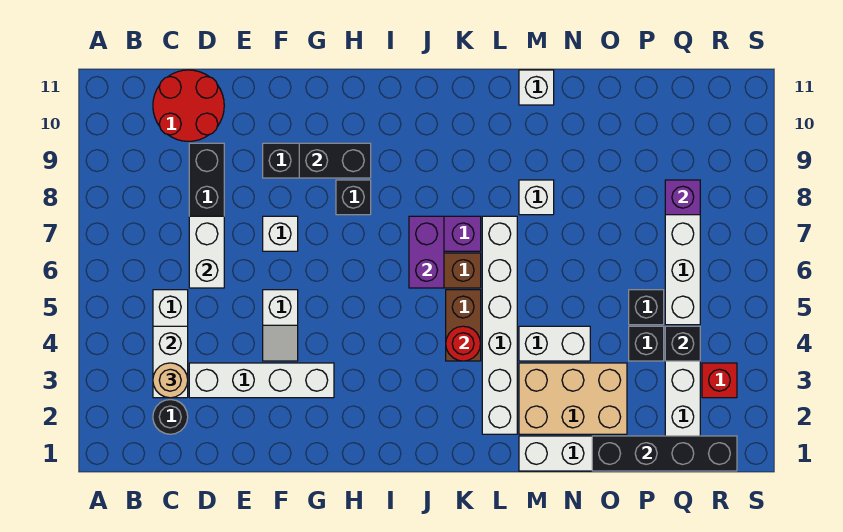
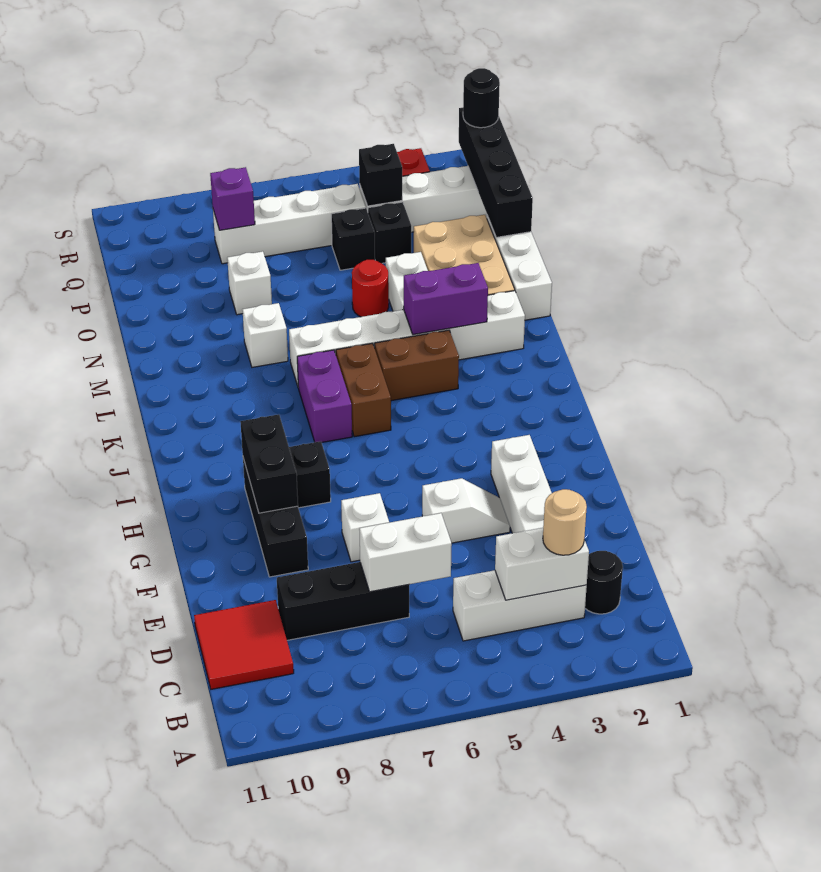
red 2x2 round brick [153,70,224,141] -> red 2x2 tile [194,600,294,689]
purple 1x2 brick [409,216,444,288] -> purple 1x2 brick moved to [403,263,488,335]
red 1x1 round brick [446,326,481,361] -> red 1x1 round brick moved to [352,260,389,317]
white 1x1 brick [519,70,554,105] -> white 1x1 brick moved to [227,251,272,315]
none -> black 1x1 round brick [463,68,500,128]

